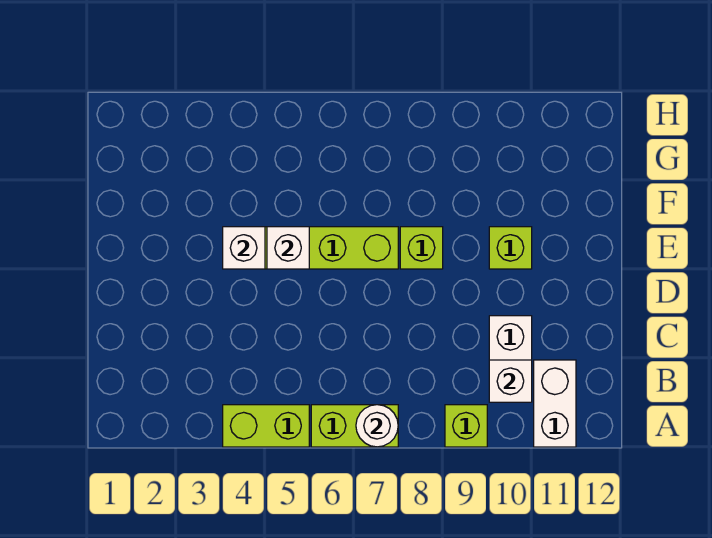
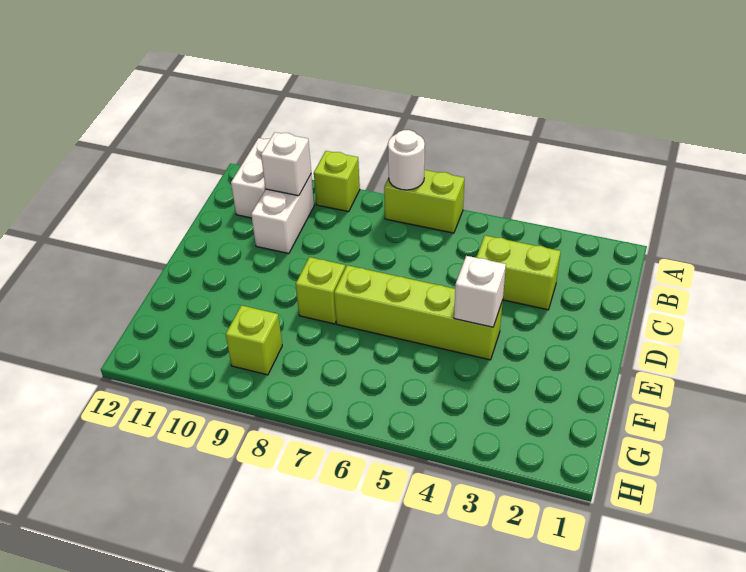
lime 1x2 brick [223,405,309,447] -> lime 1x2 brick moved to [476,235,561,310]
white 1x1 brick [267,227,309,269] -> none
lime 1x1 brick [489,227,532,269] -> lime 1x1 brick moved to [226,305,282,375]

